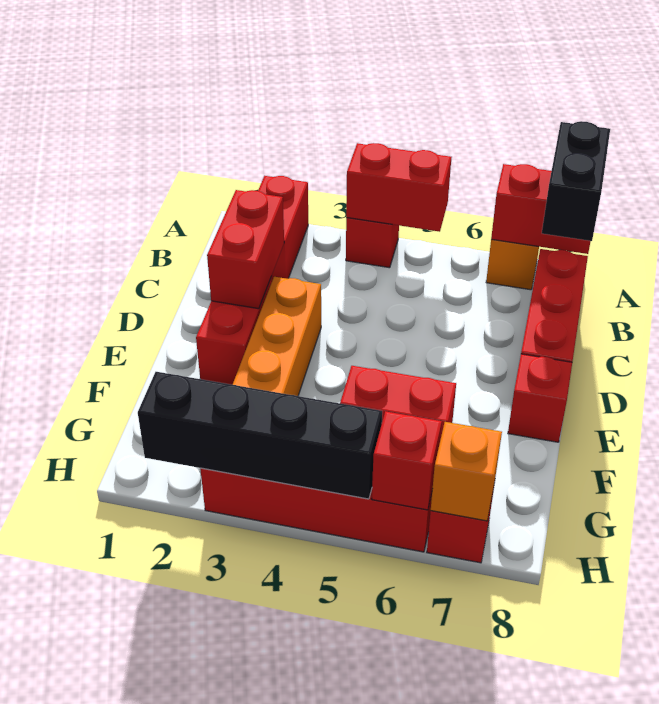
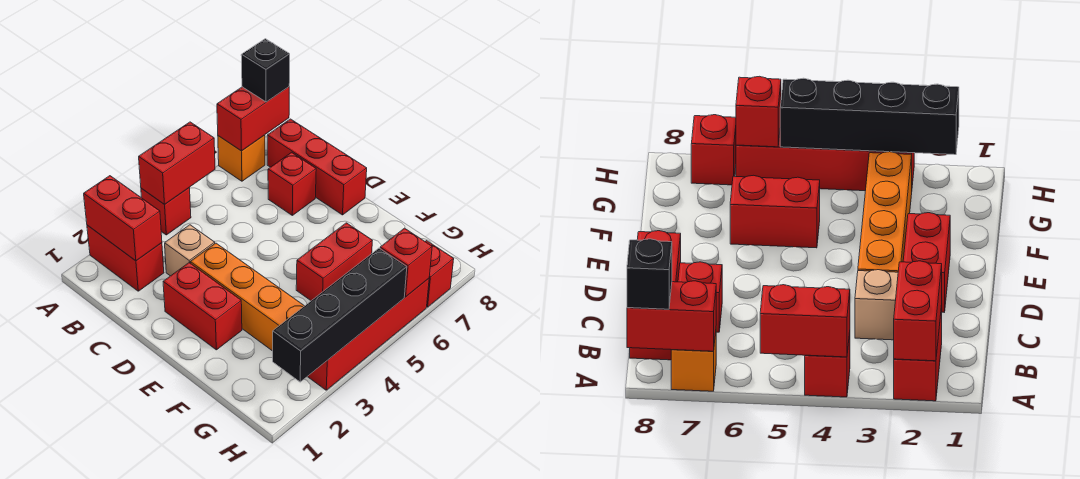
black 1x2 brick [542,121,610,241] -> black 1x1 brick [241,39,290,102]
red 1x2 brick [207,190,284,309] -> red 1x2 brick moved to [84,176,162,261]
none -> tan 1x1 brick [165,225,215,276]
red 1x1 brick [508,354,572,442] -> red 1x1 brick moved to [268,152,316,215]
orange 1x1 brick [431,422,502,521] -> none

